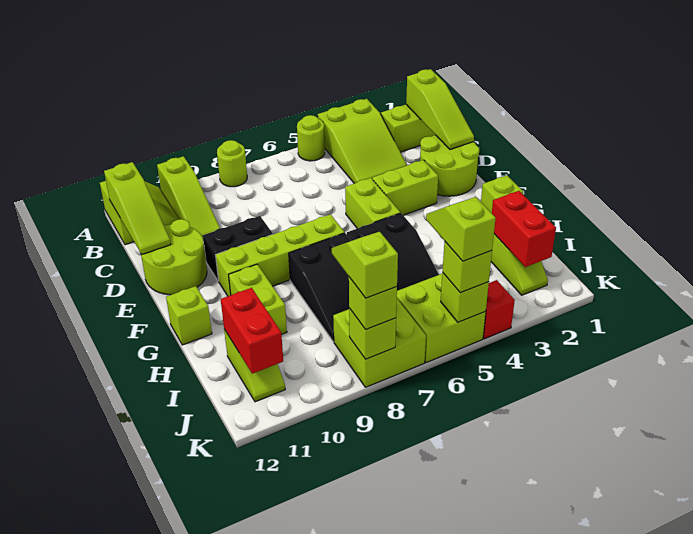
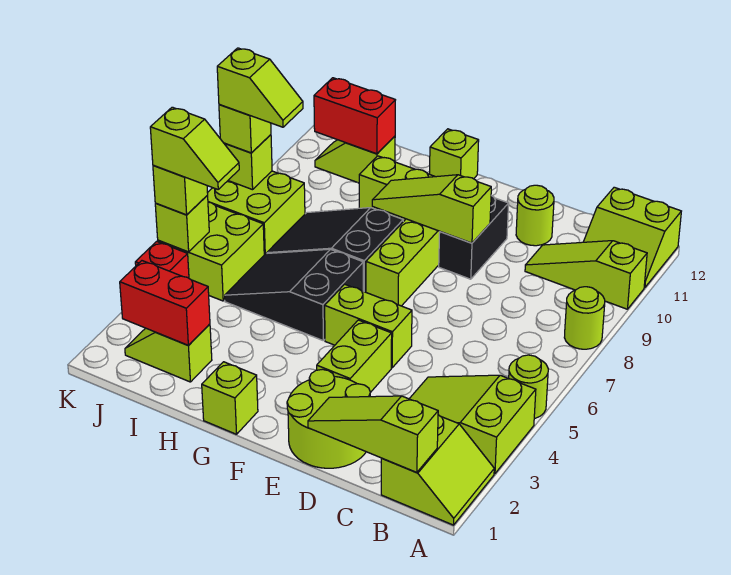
lime 1x3 slope [104,162,171,254] -> lime 1x3 slope moved to [372,175,491,243]
lime 2x2 round brick [141,219,207,295] -> lime 1x1 round brick [516,185,554,246]

